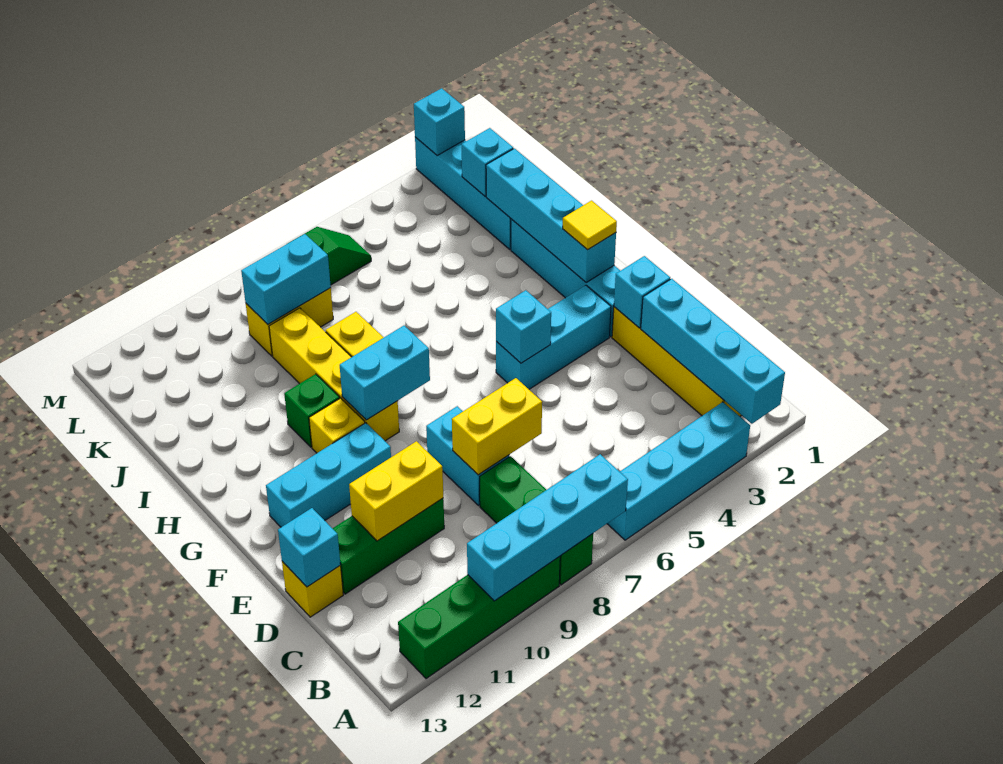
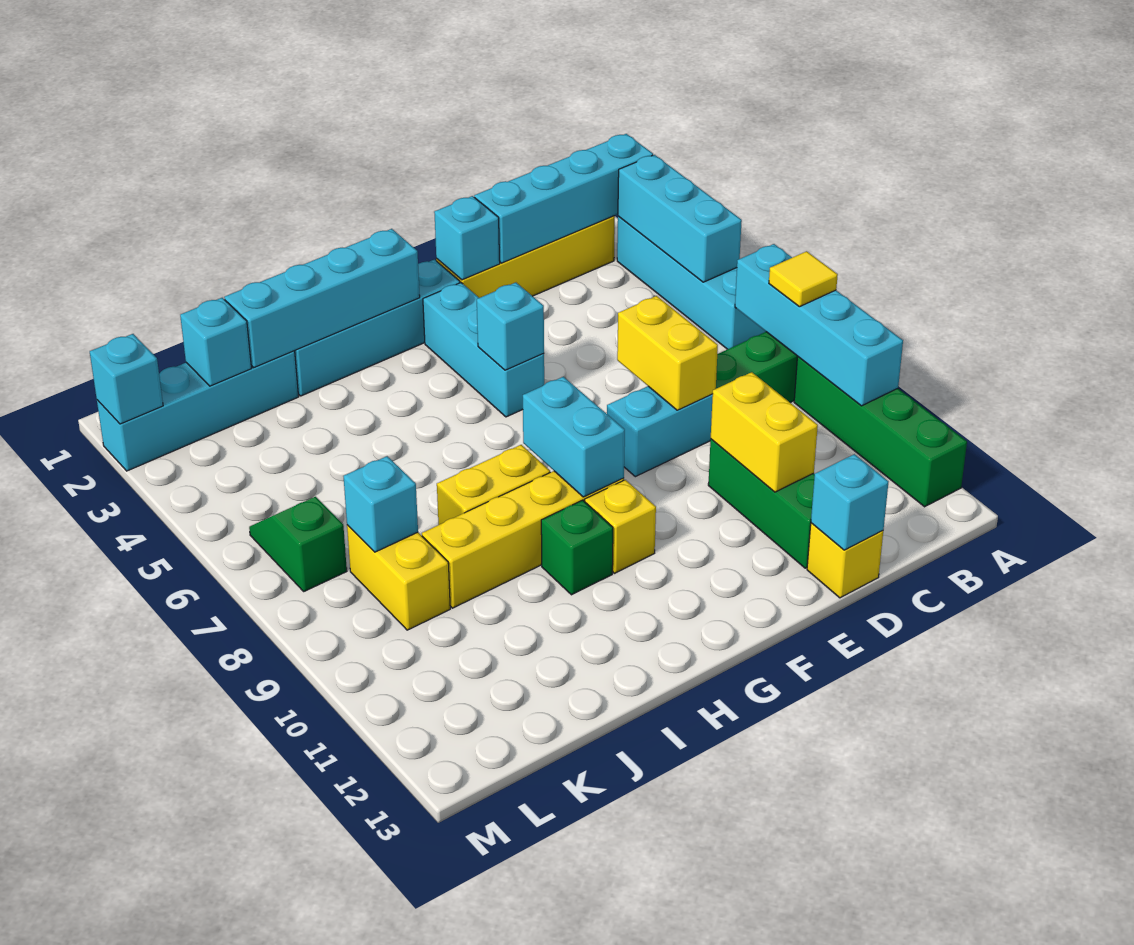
cyan 1x3 brick [266,423,391,527] -> cyan 1x3 brick moved to [618,155,742,282]
yellow 1x1 tile [563,201,617,250] -> yellow 1x1 tile moved to [769,251,838,307]
cyan 1x2 brick [241,234,331,324] -> cyan 1x1 brick [343,456,418,552]

